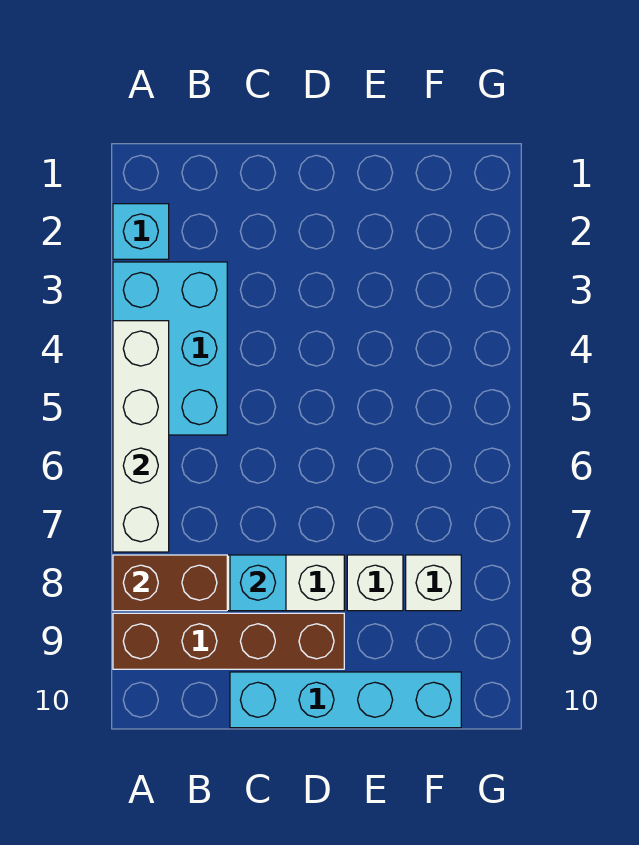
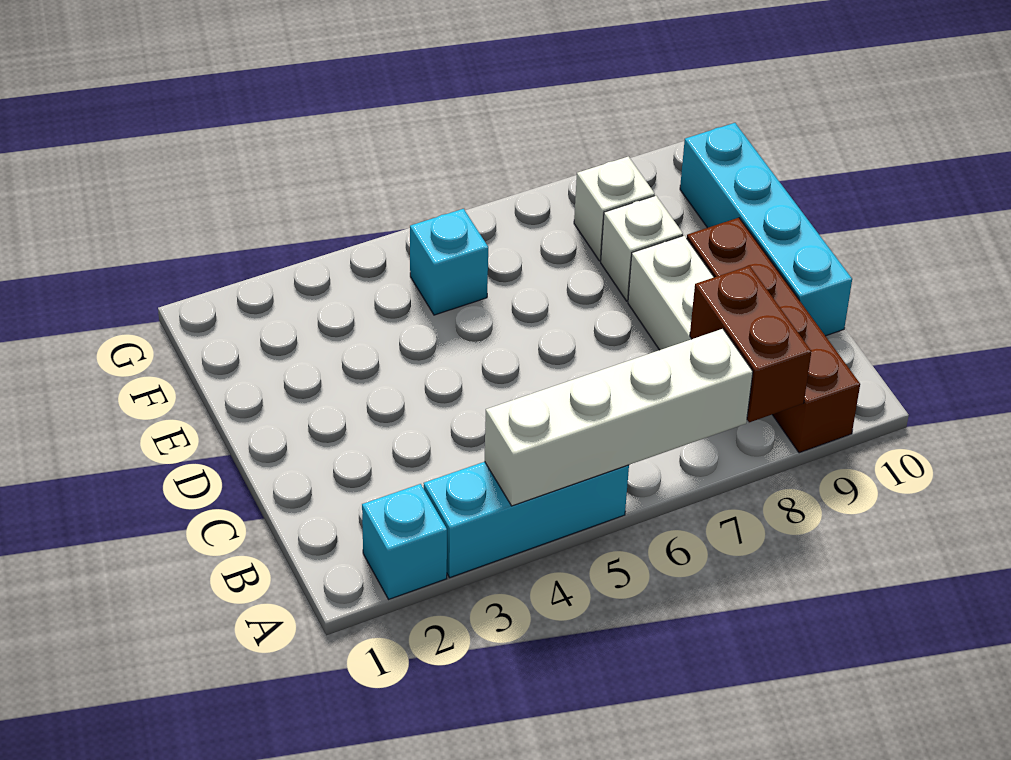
cyan 2x3 brick [113,262,227,435] -> cyan 1x3 brick [424,462,629,577]
cyan 1x1 brick [230,555,286,611] -> cyan 1x1 brick moved to [410,209,488,315]

